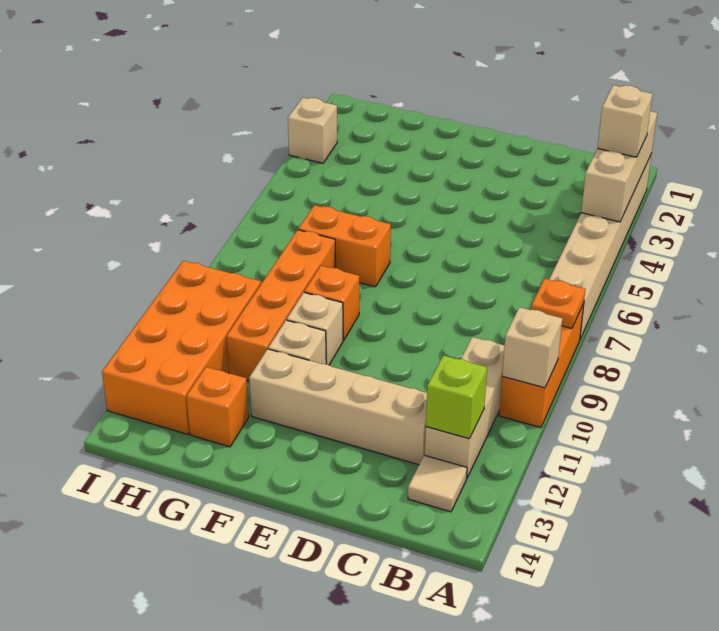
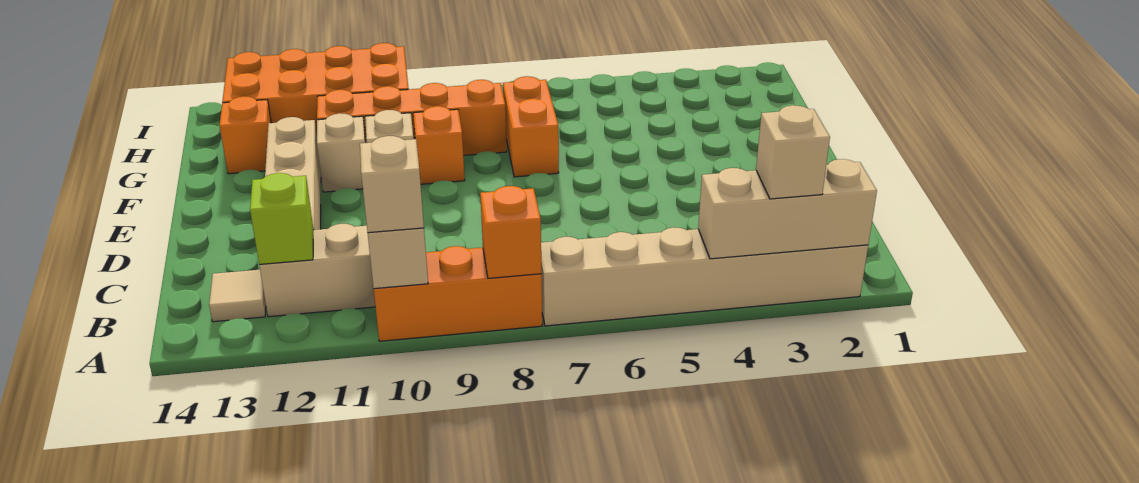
orange 1x1 plate [531,279,585,329] -> orange 1x1 brick [480,186,542,278]
tan 1x1 brick [288,98,337,163] -> tan 1x1 brick moved to [360,136,424,233]

